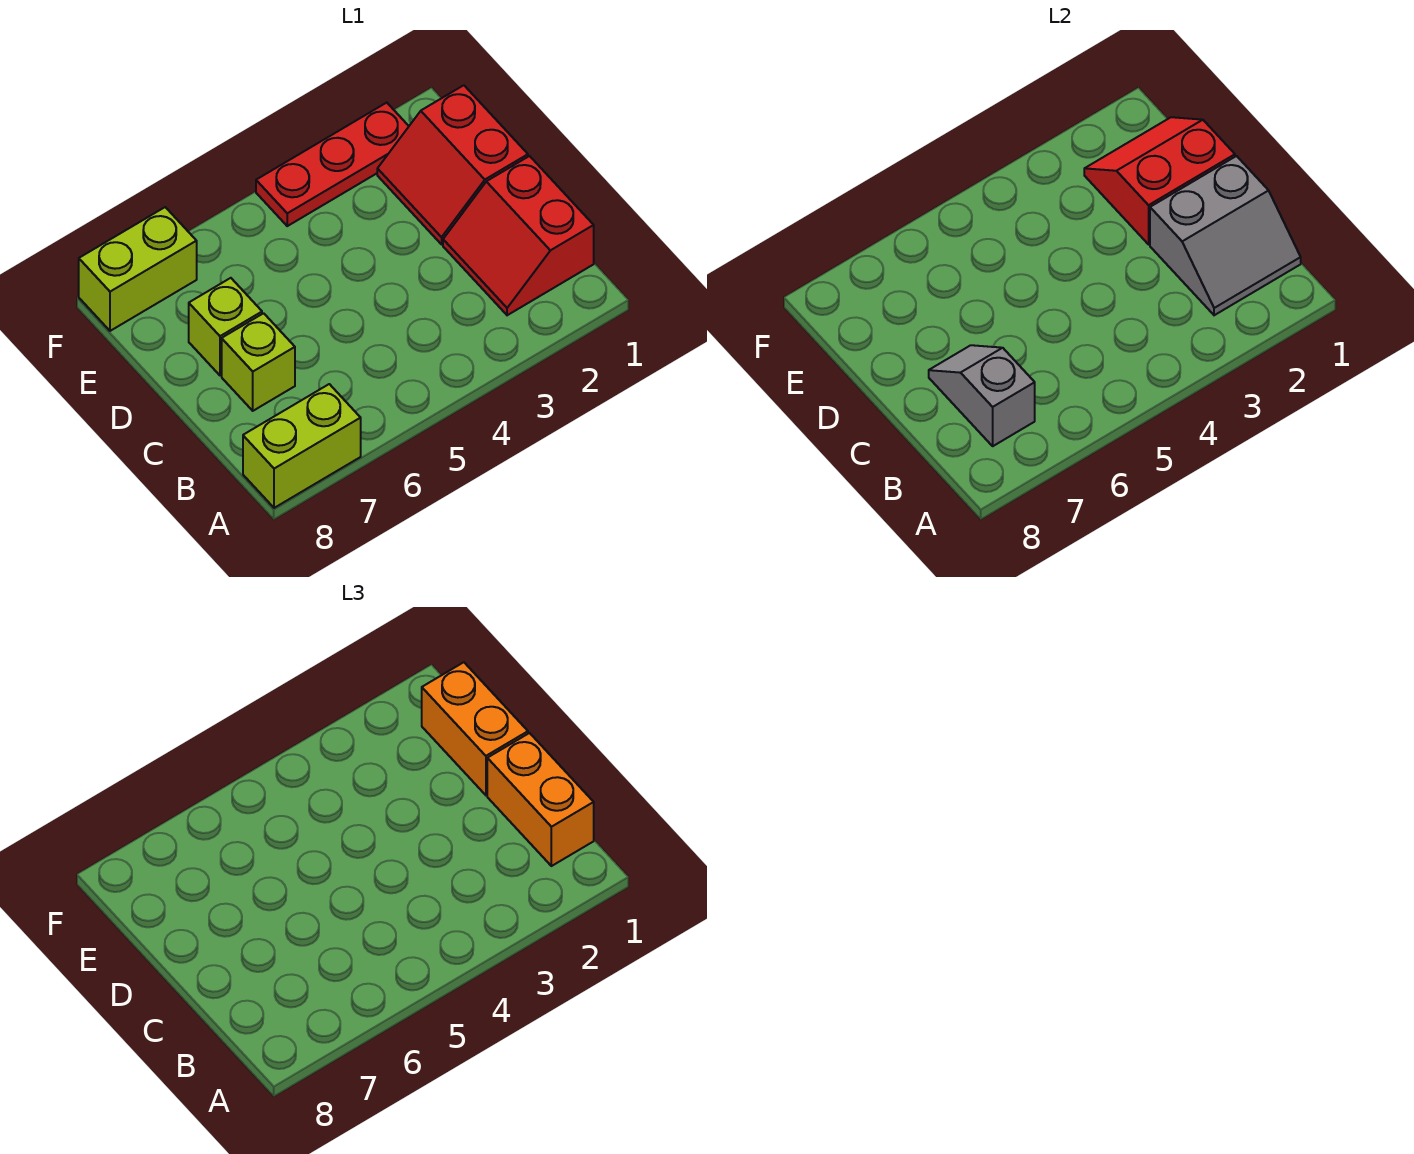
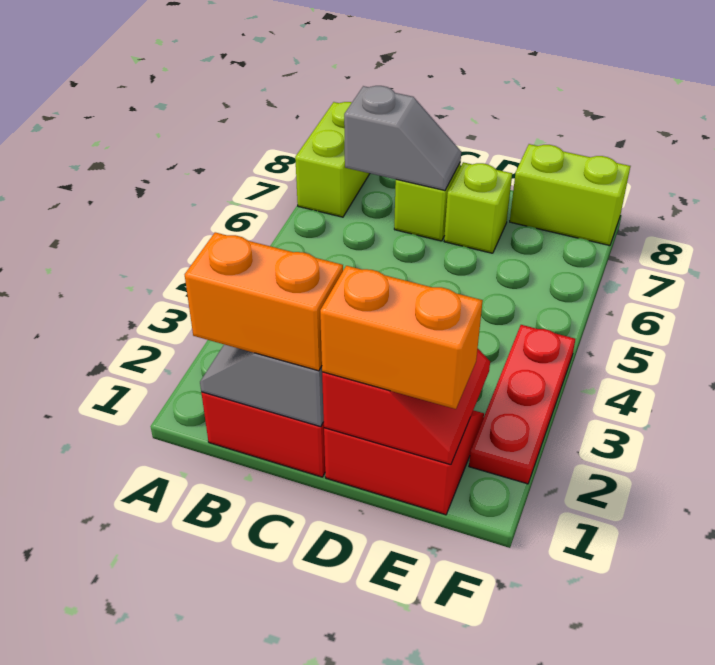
lime 1x2 brick [79,207,197,331] -> lime 1x2 brick turned to [510,144,630,246]

